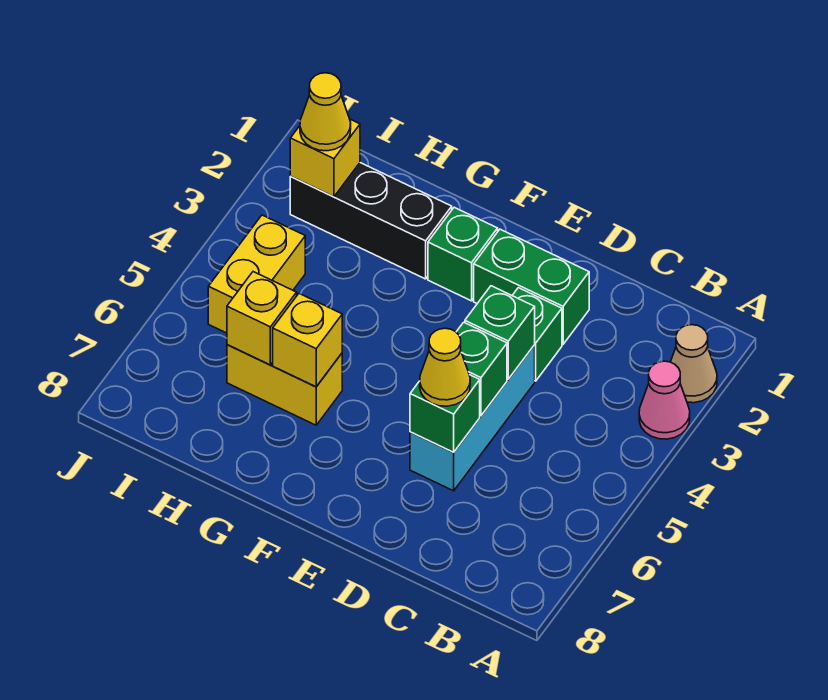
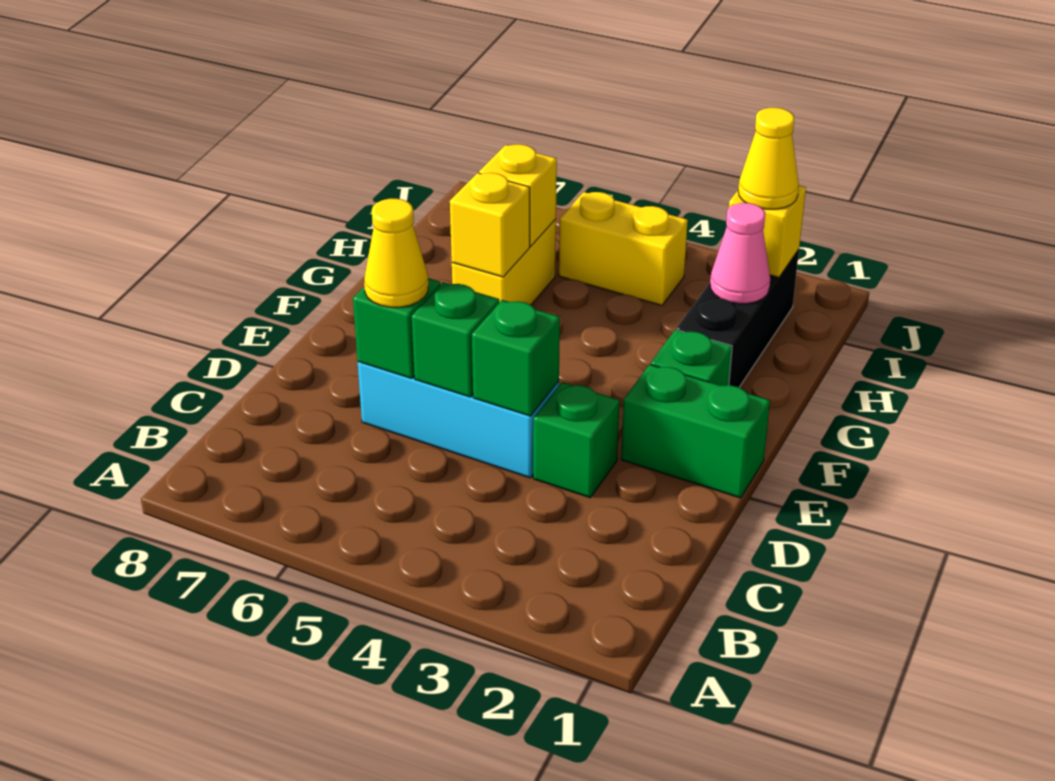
tan 1x1 cone [671,325,717,403] -> none
pink 1x1 cone [639,361,690,439] -> pink 1x1 cone moved to [710,203,770,304]
green 1x2 brick [474,229,589,344] -> green 1x2 brick turned to [621,364,770,498]

